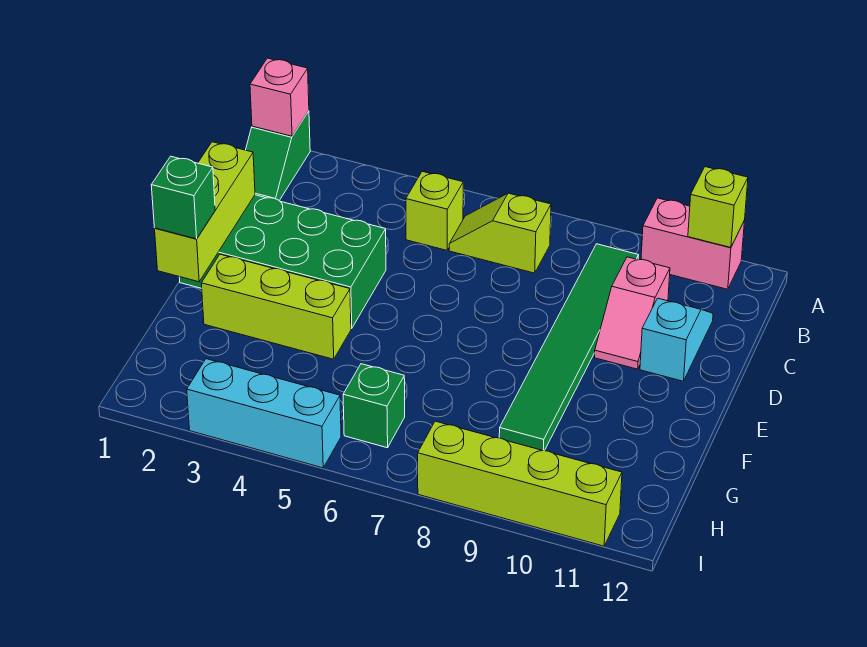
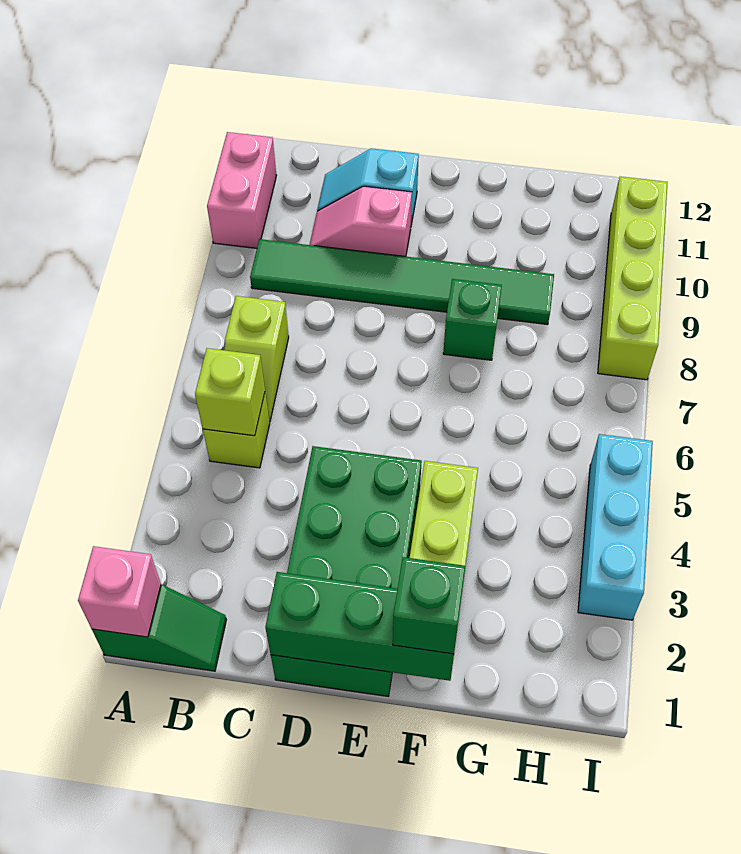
lime 1x1 brick [688,167,748,248] -> lime 1x1 brick moved to [195,348,265,436]
pink 1x2 slope [594,257,670,369] -> pink 1x2 slope turned to [310,186,412,257]
lime 1x3 brick [155,142,255,282] -> green 1x3 brick [265,572,454,681]
green 1x1 brick [343,364,405,448] -> green 1x1 brick moved to [443,279,502,360]

